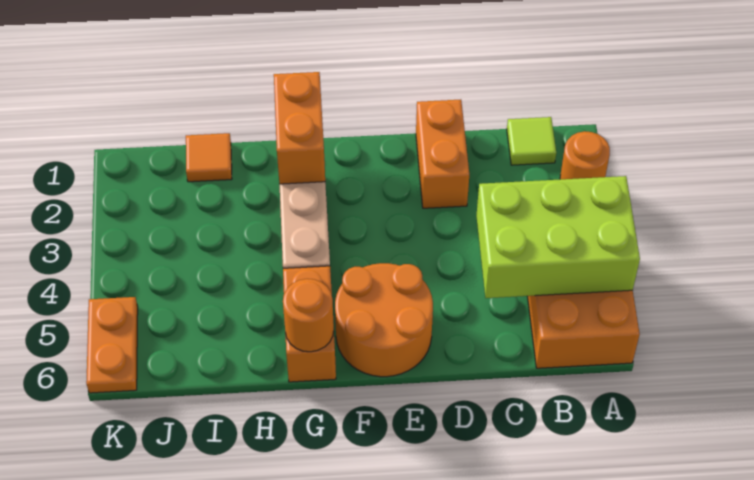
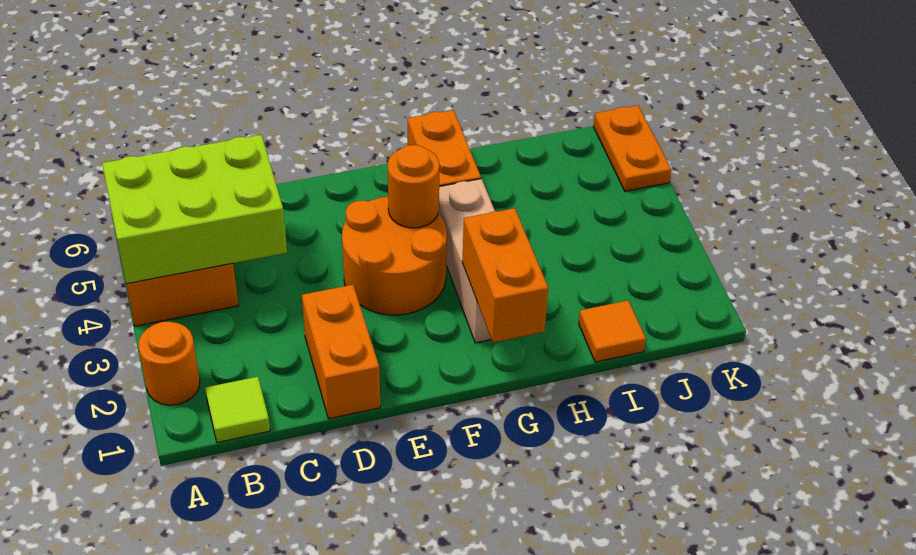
orange 2x2 round brick [335,263,433,377] -> orange 2x2 round brick moved to [342,197,447,315]
orange 1x1 round brick [283,279,334,352] -> orange 1x1 round brick moved to [388,145,439,228]

